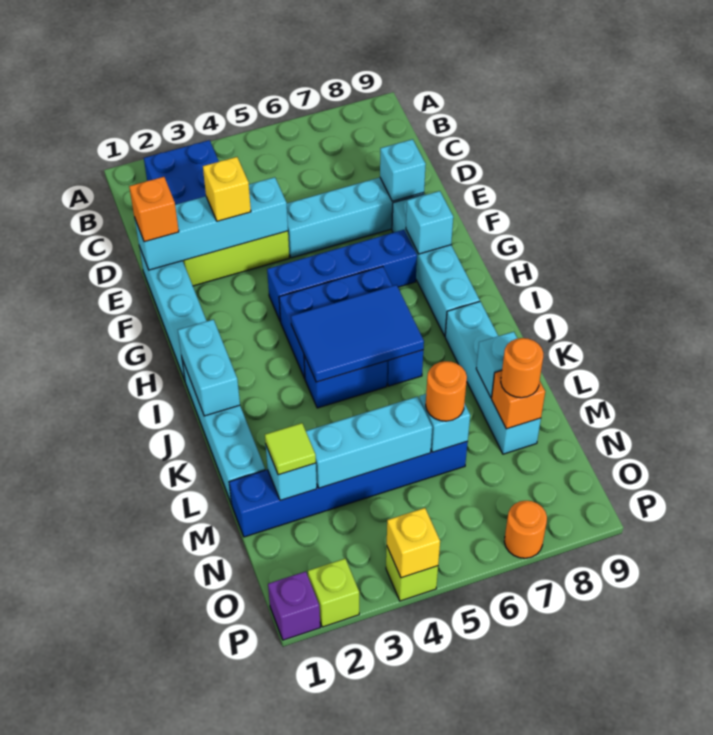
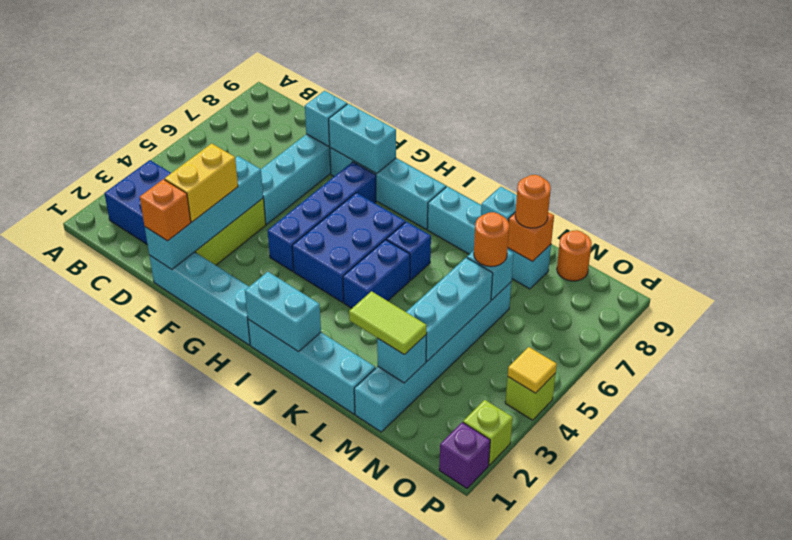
yellow 1x1 brick [203,157,251,221] -> yellow 1x2 brick [164,144,238,222]
cyan 1x1 brick [406,191,453,254] -> cyan 1x2 brick [329,104,396,174]
blue 2x3 tile [291,285,424,382] -> none
blue 1x6 brick [229,441,468,537] -> cyan 1x6 brick [354,282,511,432]
lime 1x1 tile [265,423,316,475] -> lime 1x2 tile [349,291,427,355]
yellow 1x1 brick [387,508,440,578] -> yellow 1x1 tile [508,347,557,393]
orange 1x1 round brick [504,501,547,558] -> orange 1x1 round brick moved to [557,230,592,281]

